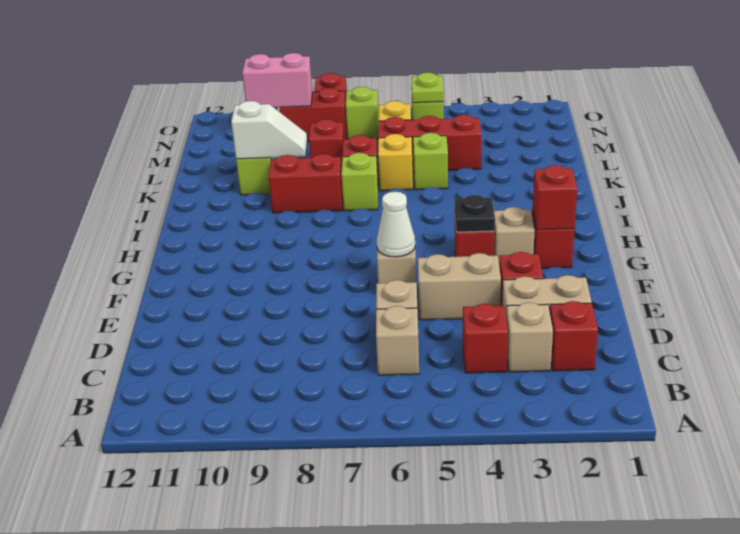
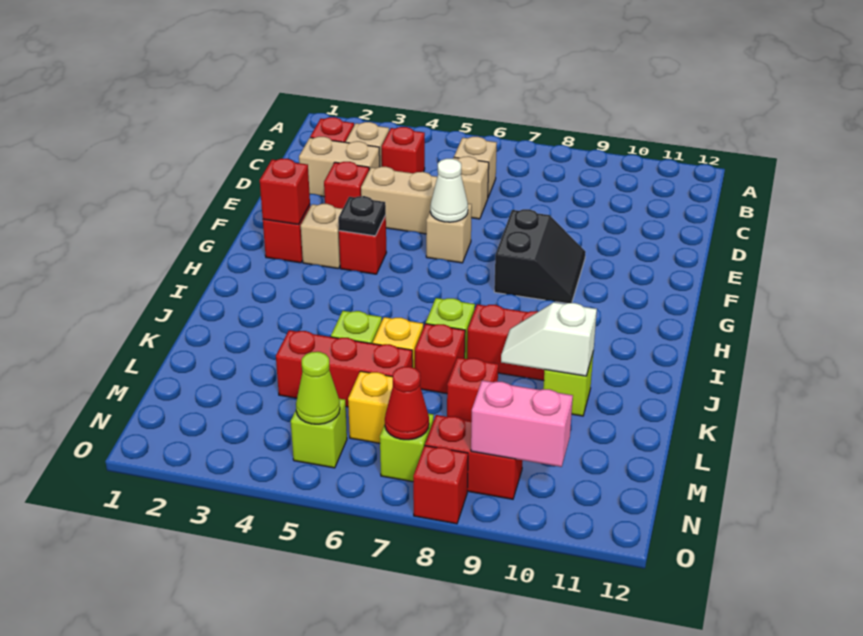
none -> black 2x2 slope [494,209,586,303]
lime 1x1 plate [411,73,444,103] -> lime 1x1 cone [296,352,340,424]
none -> red 1x1 cone [385,367,429,440]

